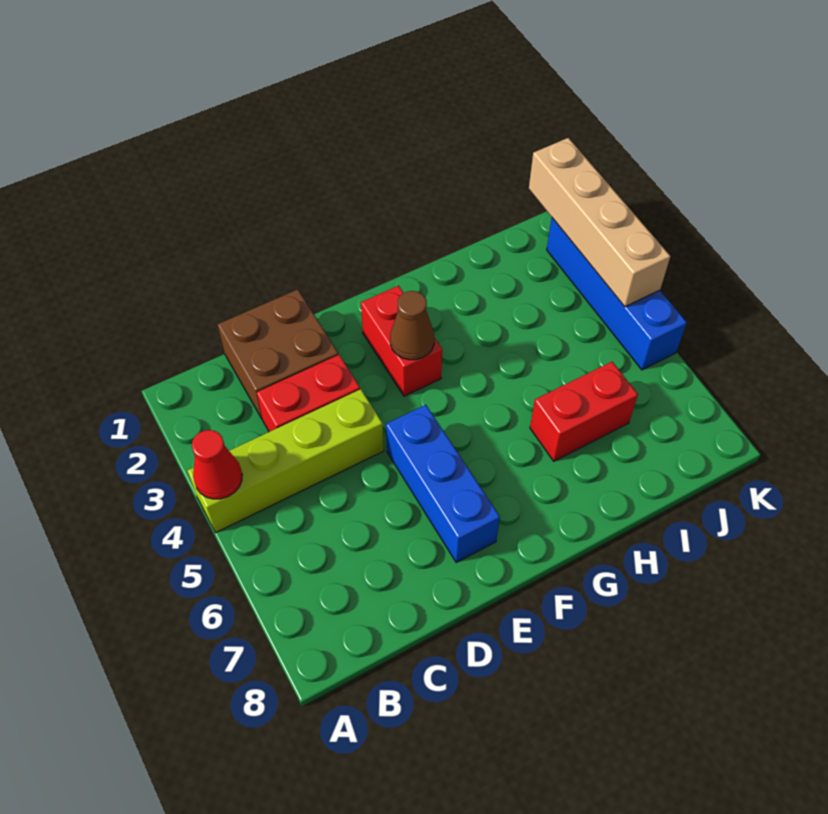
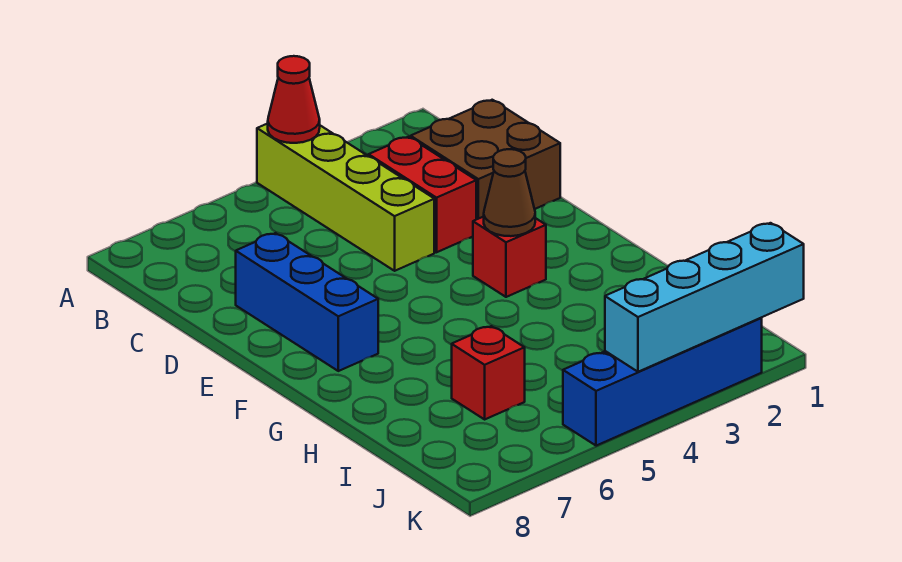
blue 1x3 brick [386,405,500,562] -> blue 1x3 brick turned to [236,233,378,371]
red 1x2 brick [361,286,442,396] -> red 1x1 brick [473,217,546,297]
red 1x2 brick [530,362,638,461] -> red 1x1 brick [452,326,525,419]
tan 1x4 brick [529,138,670,307] -> cyan 1x4 brick [605,223,804,372]

